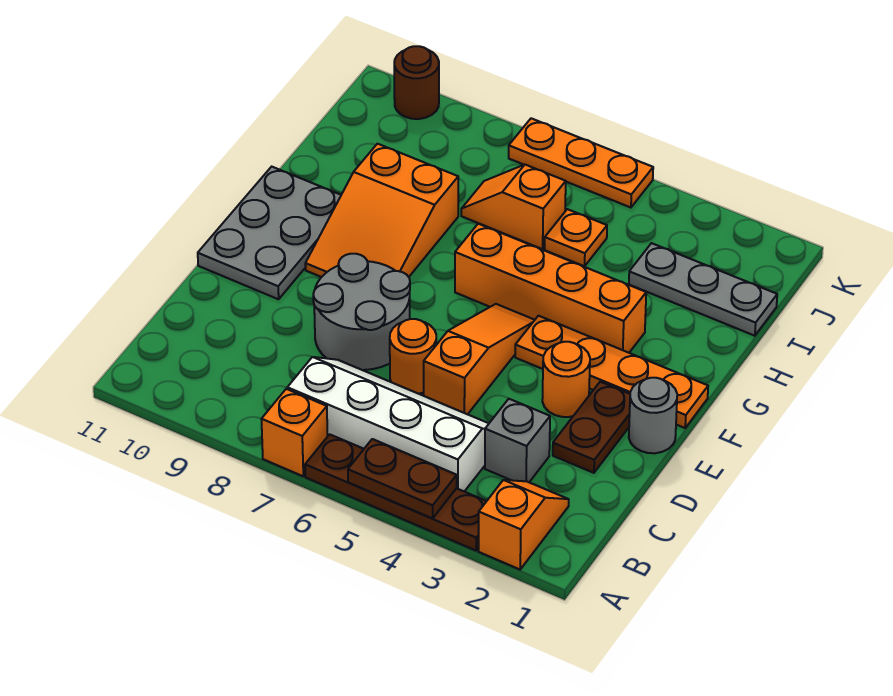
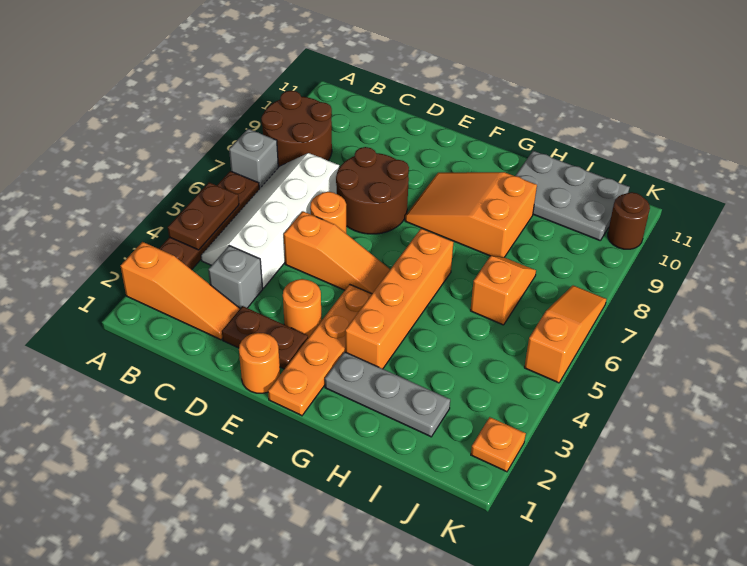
orange 1x2 slope [478,480,569,569] -> orange 1x3 slope [121,242,240,340]
orange 1x1 brick [262,389,328,476] -> grey 1x1 brick [229,129,278,189]
none -> brown 2x2 round brick [261,91,332,168]
white 2x4 slope [287,357,489,492] -> white 2x4 slope turned to [201,153,339,288]
grey 2x2 round brick [313,254,410,370] -> brown 2x2 round brick [336,147,409,234]
grey 1x1 round brick [629,378,677,453] -> orange 1x1 round brick [239,333,280,393]
grey 2x3 plate [198,167,341,299] -> grey 2x3 plate moved to [515,151,630,241]
grey 1x3 plate [629,243,777,336] -> grey 1x3 plate turned to [325,352,450,437]
orange 1x1 plate [545,209,607,266] -> orange 1x1 plate moved to [471,417,526,472]
orange 1x3 plate [509,118,653,208] -> orange 1x3 slope [524,285,607,383]

